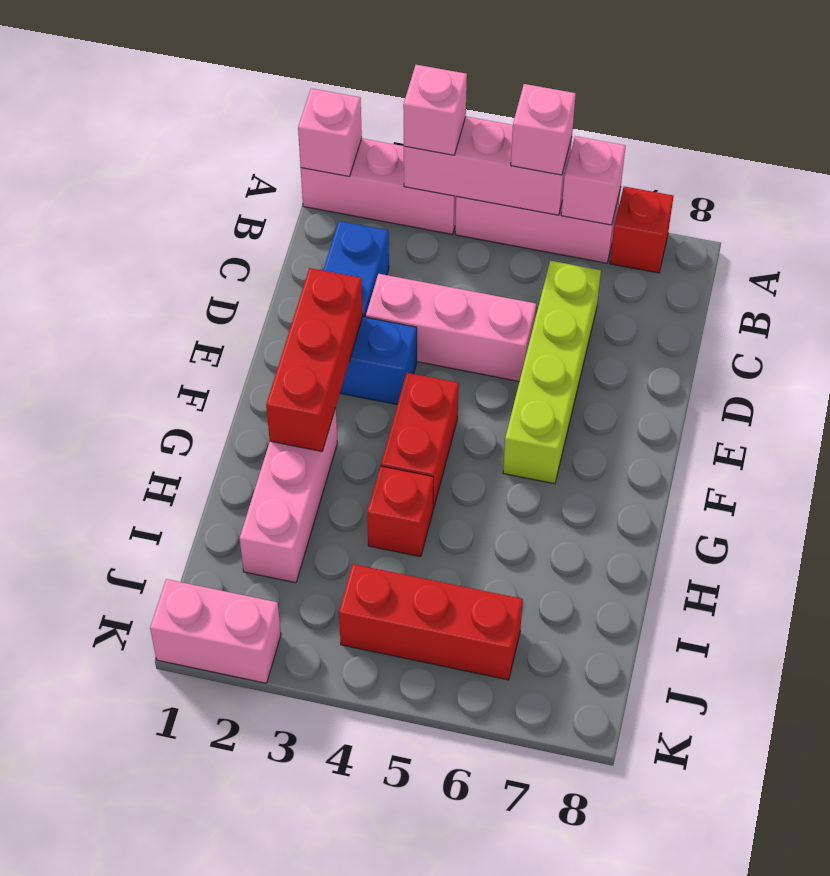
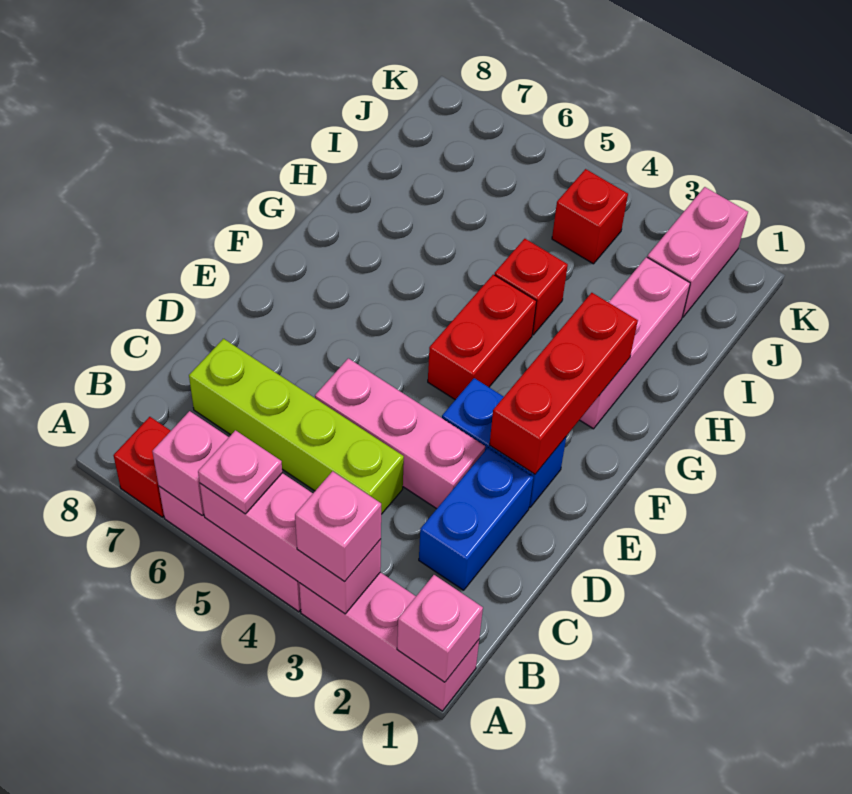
pink 1x1 brick [511,84,576,175] -> pink 1x1 plate [198,430,282,514]
lime 1x4 brick [503,261,601,484] -> lime 1x4 brick turned to [189,339,404,514]
red 1x3 brick [339,564,523,680] -> red 1x1 brick [552,169,628,264]
pink 1x2 brick [150,579,281,683] -> pink 1x2 brick turned to [647,187,748,317]

